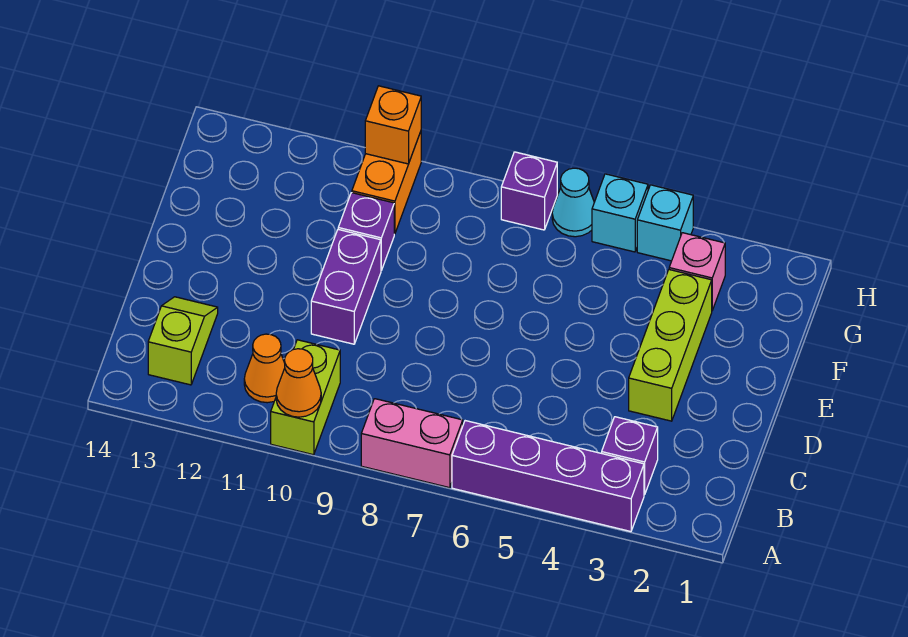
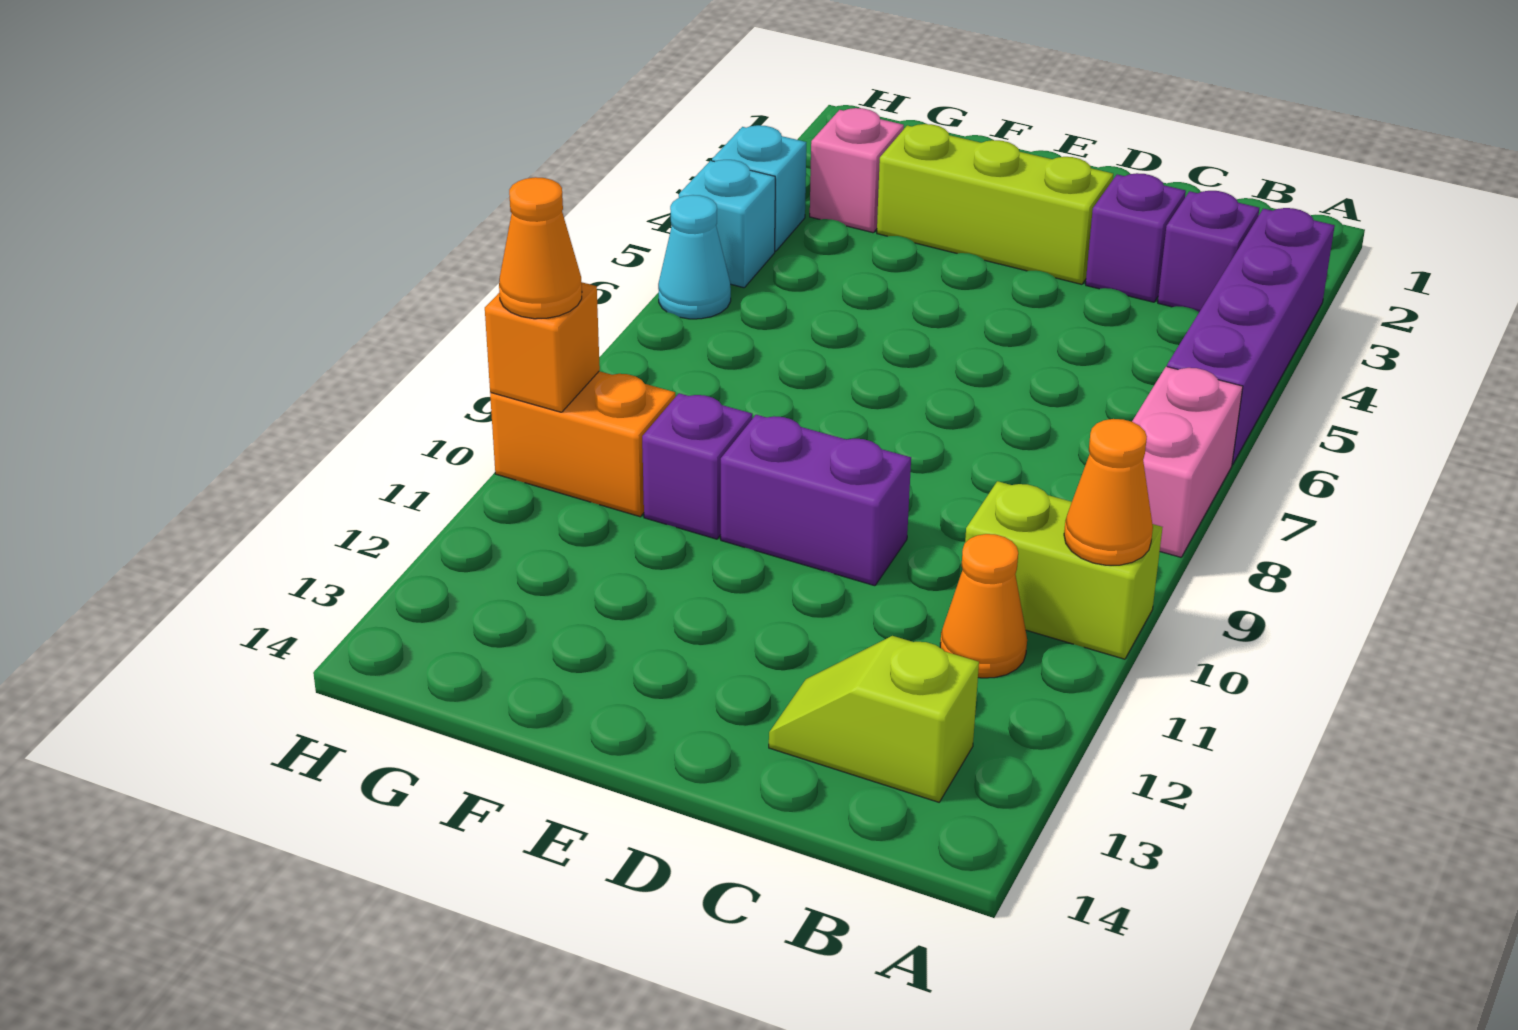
purple 1x1 brick [501,152,557,230] -> purple 1x1 brick moved to [1086,173,1186,302]
none -> orange 1x1 cone [499,177,582,319]

